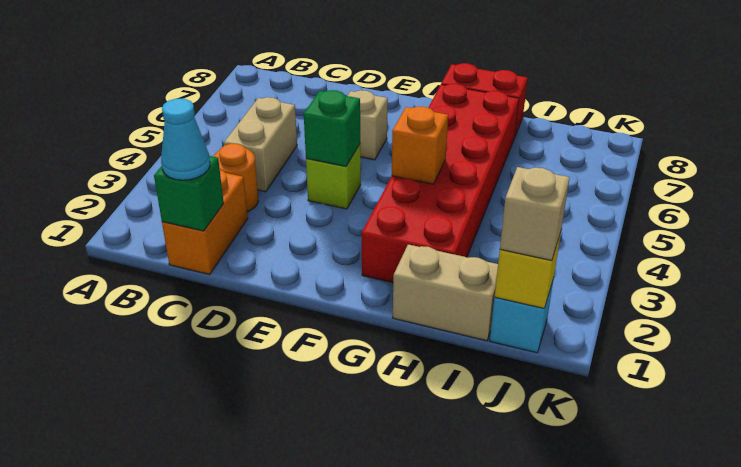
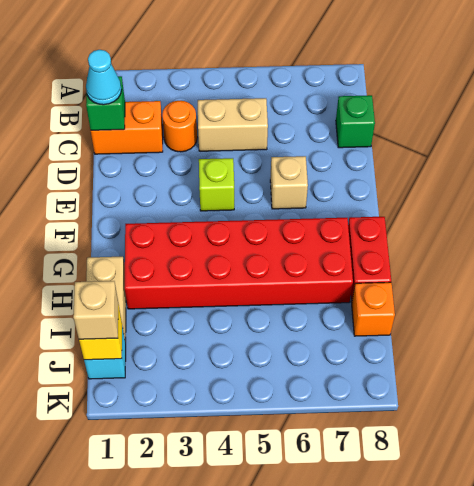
green 1x1 brick [304,90,360,166] -> green 1x1 brick moved to [336,95,375,148]
orange 1x1 brick [392,106,448,184] -> orange 1x1 brick moved to [352,282,395,336]

